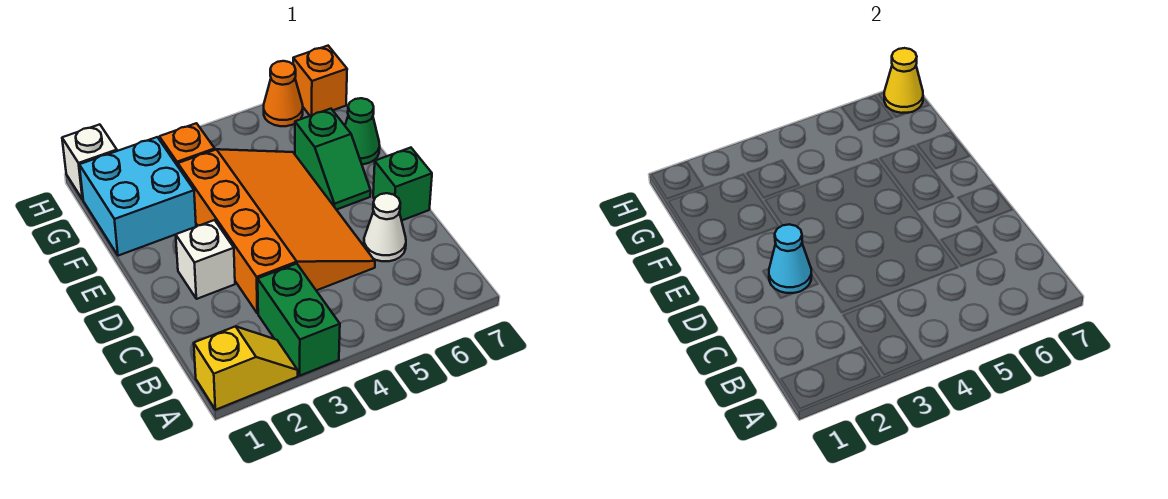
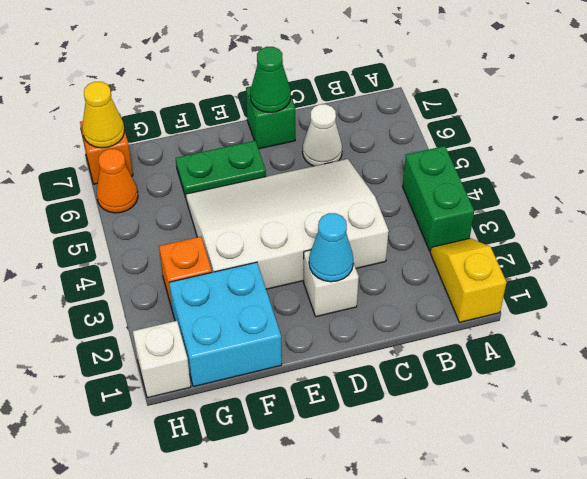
green 1x2 brick [258,264,340,376] -> green 1x2 brick turned to [403,146,474,251]
orange 3x4 slope [178,149,375,313] -> white 3x4 slope [186,159,389,289]
green 1x2 slope [295,109,371,210] -> green 1x2 plate [176,141,266,197]
green 1x1 cone [345,98,380,164] -> green 1x1 cone moved to [250,47,291,112]

